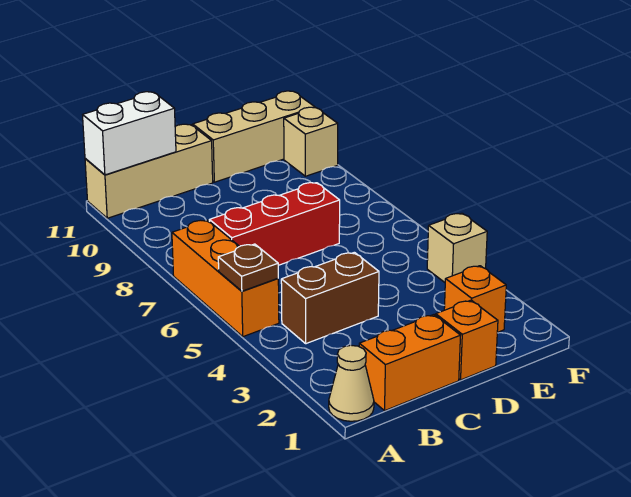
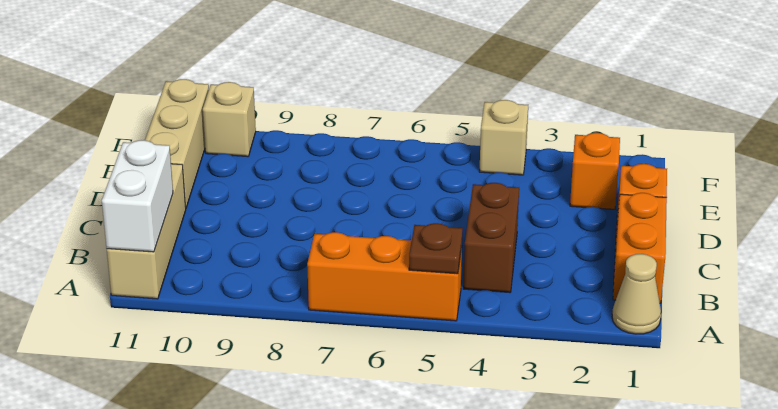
red 1x3 brick [209,183,340,265] -> none

